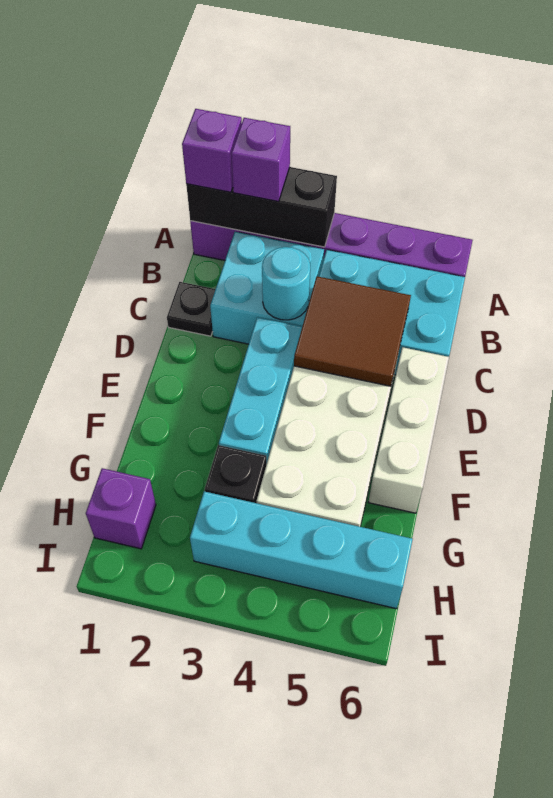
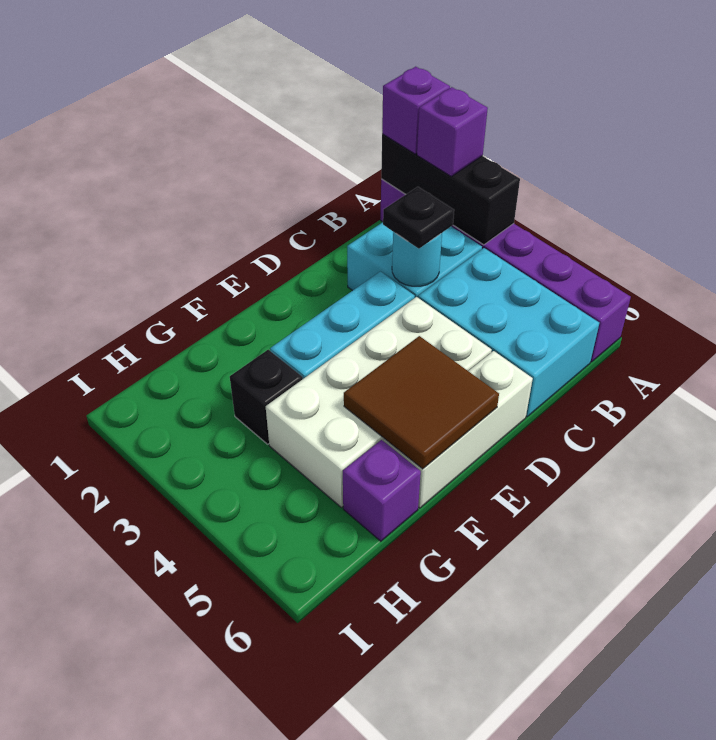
black 1x1 plate [167,282,216,336] -> black 1x1 plate moved to [383,187,454,249]
brown 2x2 tile [294,276,411,386] -> brown 2x2 tile moved to [344,336,499,469]
purple 1x1 brick [86,468,156,549] -> purple 1x1 brick moved to [343,440,421,541]
cyan 1x4 brick [190,491,413,609] -> none

